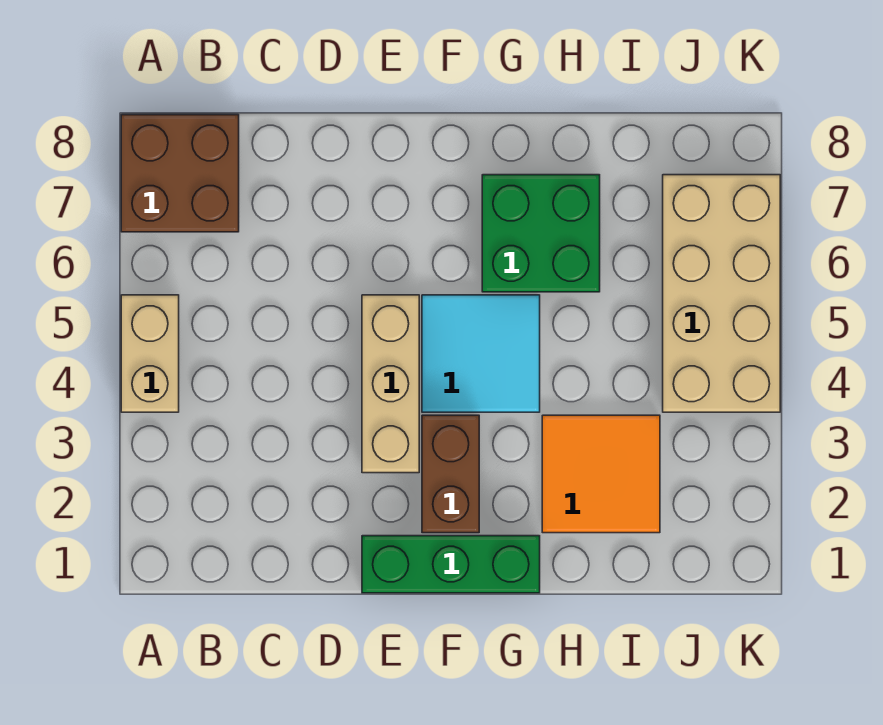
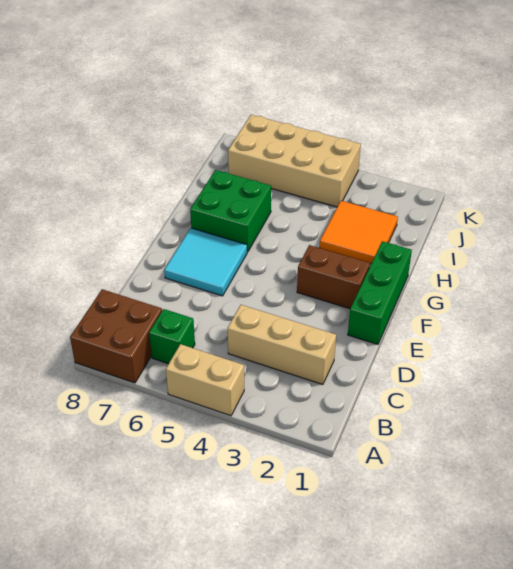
none -> green 1x1 brick [149,309,195,364]
tan 1x3 brick [362,295,419,473] -> tan 1x3 brick moved to [228,305,336,384]
cyan 2x2 tile [422,295,540,412] -> cyan 2x2 tile moved to [164,228,247,296]

